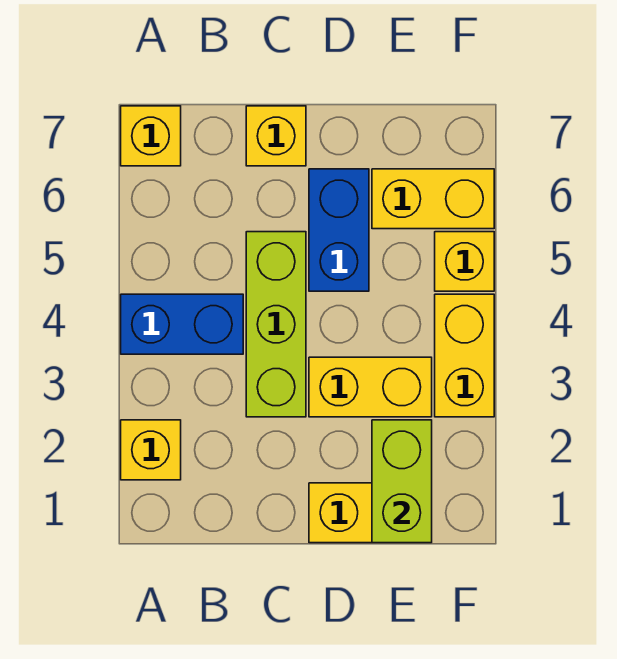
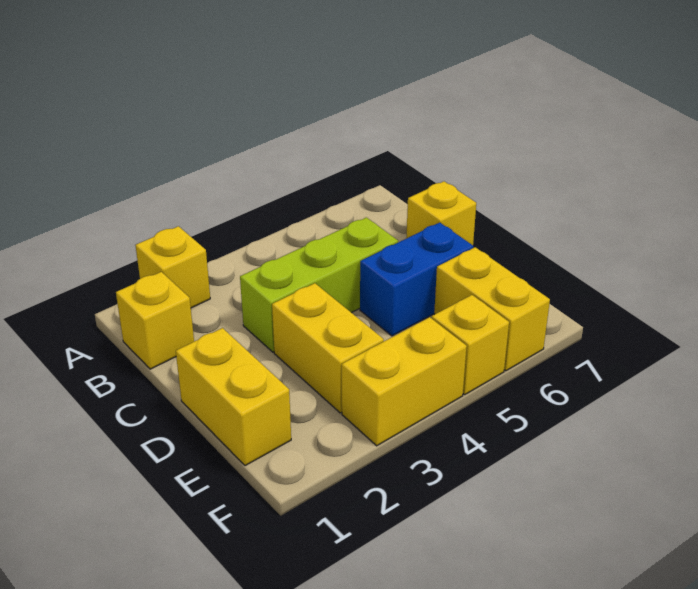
blue 1x2 brick [121,294,243,354] -> none
yellow 1x1 brick [121,106,181,166] -> yellow 1x1 brick moved to [116,272,194,369]
lime 1x2 brick [372,420,432,543] -> none

